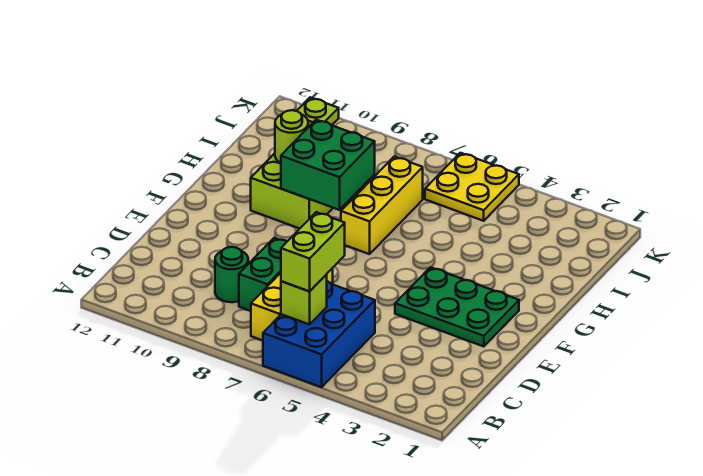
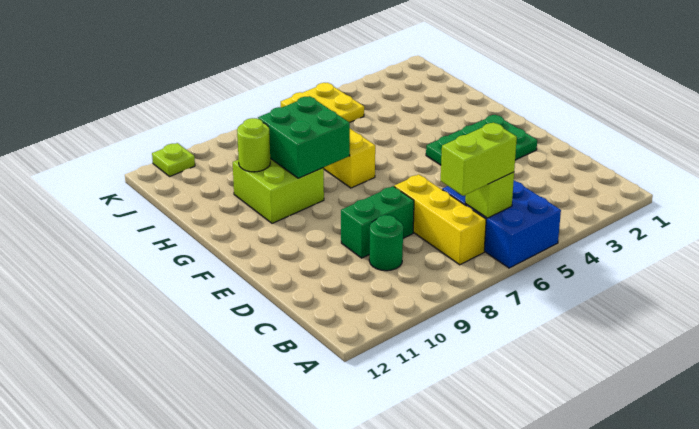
lime 1x2 brick [281,212,345,291] -> lime 1x2 brick turned to [441,123,517,196]
green 1x2 brick [239,238,287,311] -> green 1x2 brick turned to [341,186,414,258]

